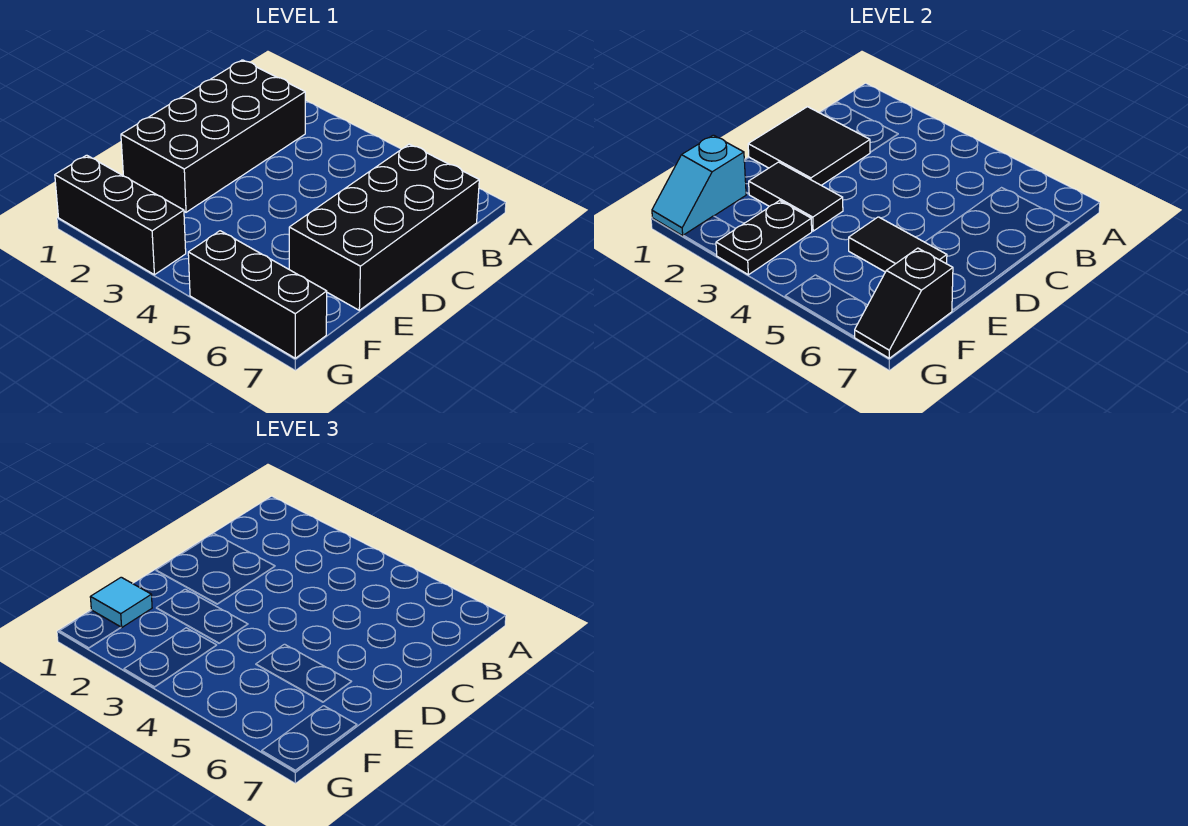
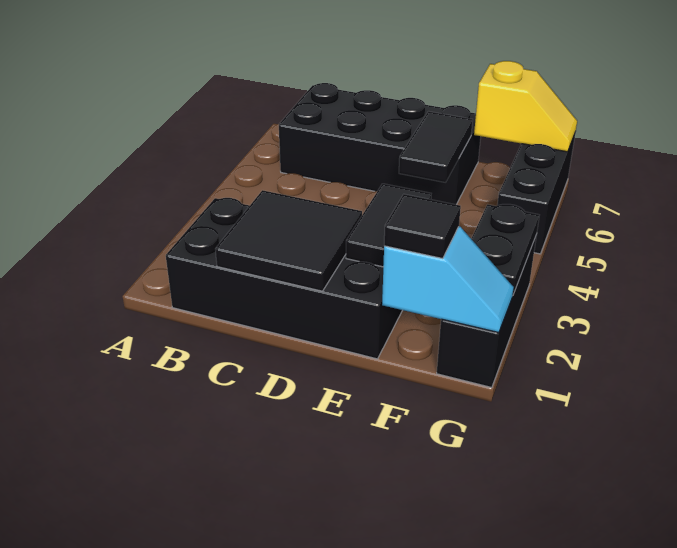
cyan 1x1 tile [90,577,152,628] -> black 1x1 tile [384,194,461,259]
black 1x2 plate [716,201,812,275] -> black 1x2 plate turned to [471,204,539,294]
black 1x2 slope [855,248,953,358] -> yellow 1x2 slope [474,61,577,152]

